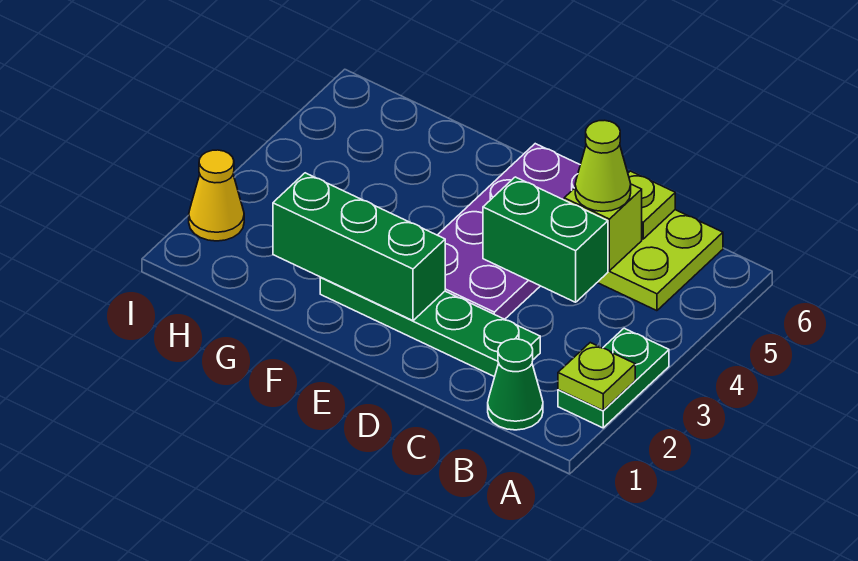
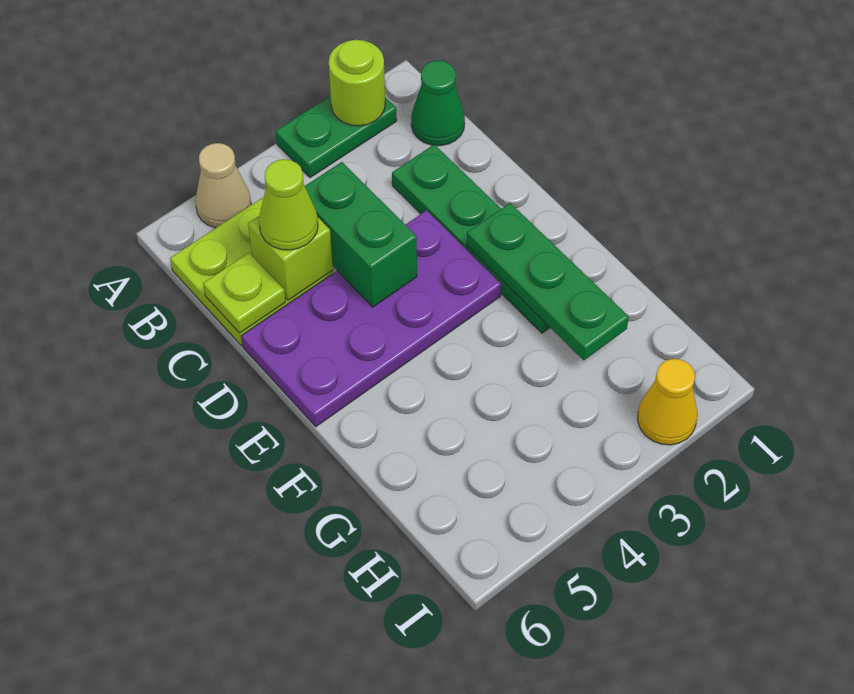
lime 1x1 plate [558,343,635,410] -> lime 1x1 round brick [329,40,385,126]
none -> tan 1x1 cone [195,143,251,228]
green 1x3 brick [273,173,445,321] -> green 1x3 plate [467,203,629,360]

